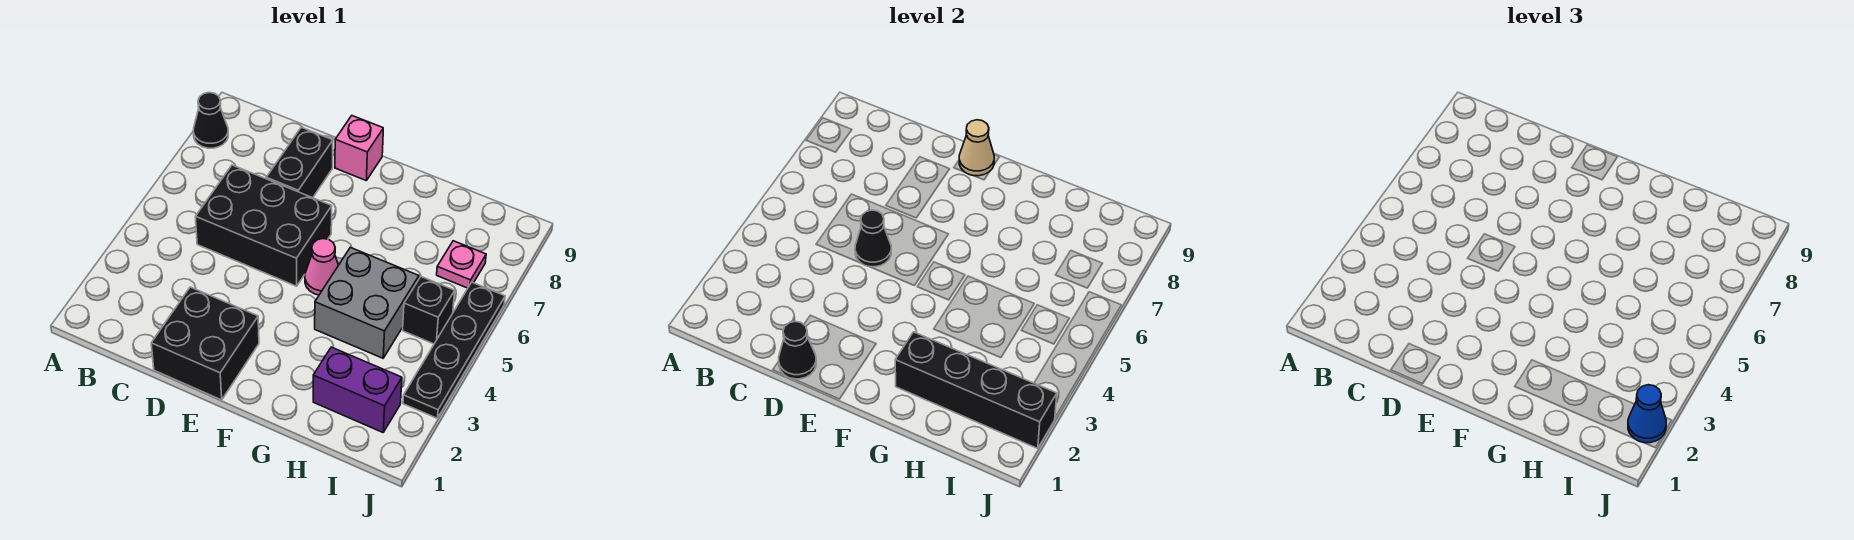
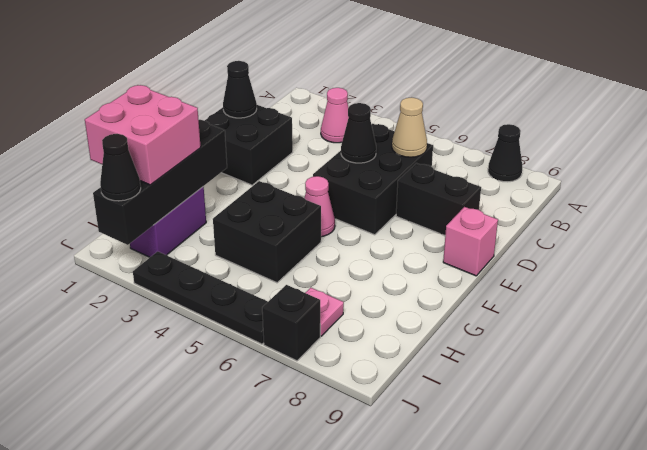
none -> pink 1x1 cone [321,88,349,143]
tan 1x1 cone [959,120,994,176] -> tan 1x1 cone moved to [392,97,427,157]
grey 2x2 brick [315,247,419,358] -> black 2x2 brick [213,181,321,283]
none -> pink 2x2 brick [85,85,201,185]
black 1x1 brick [403,277,455,344] -> black 1x1 brick moved to [262,285,320,361]
blue 1x1 cone [1628,385,1666,443] -> black 1x1 cone [100,134,141,201]

